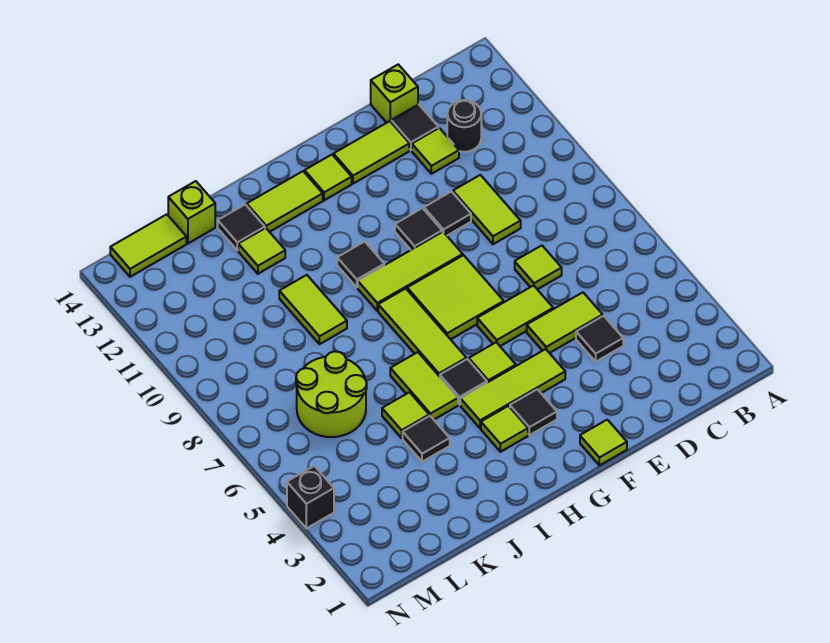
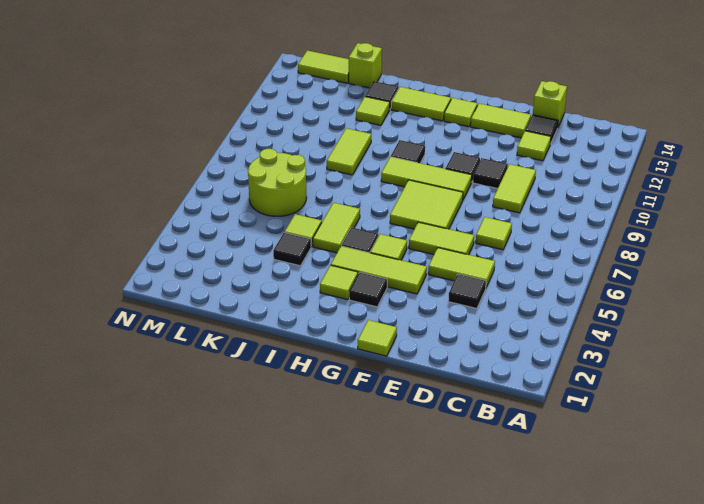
black 1x1 round brick [447,100,481,152] -> none
lime 1x3 tile [378,289,466,377] -> none
black 1x1 brick [287,466,334,528] -> none

